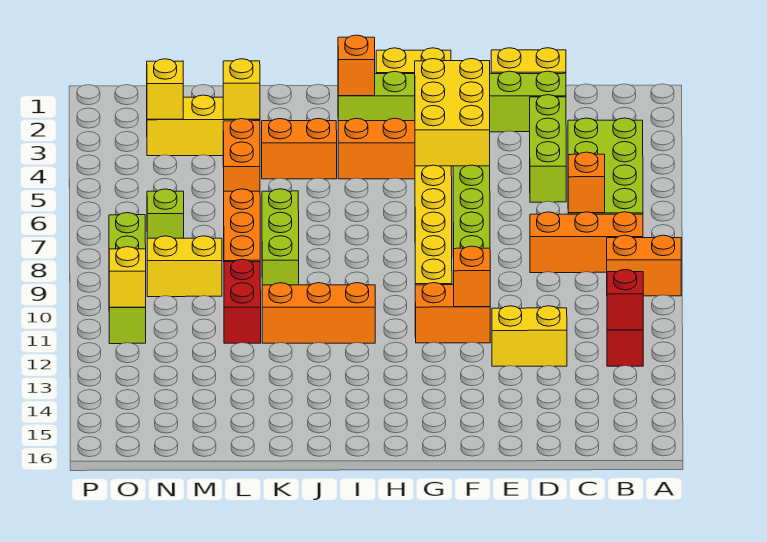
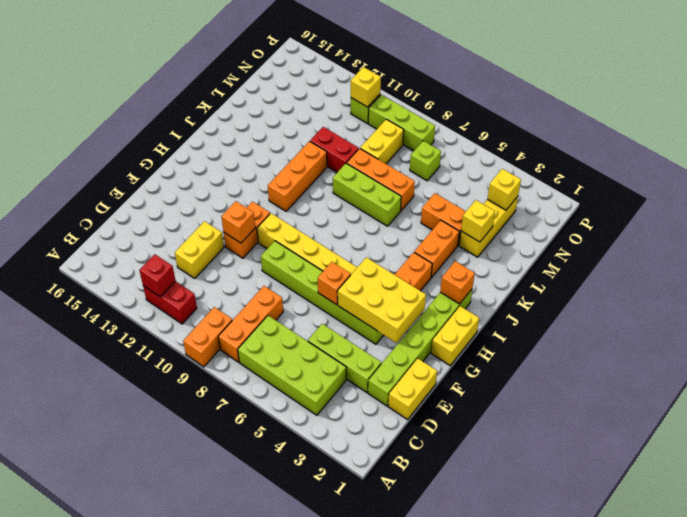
orange 1x1 brick [568,152,605,213] -> orange 1x1 brick moved to [318,262,351,305]

